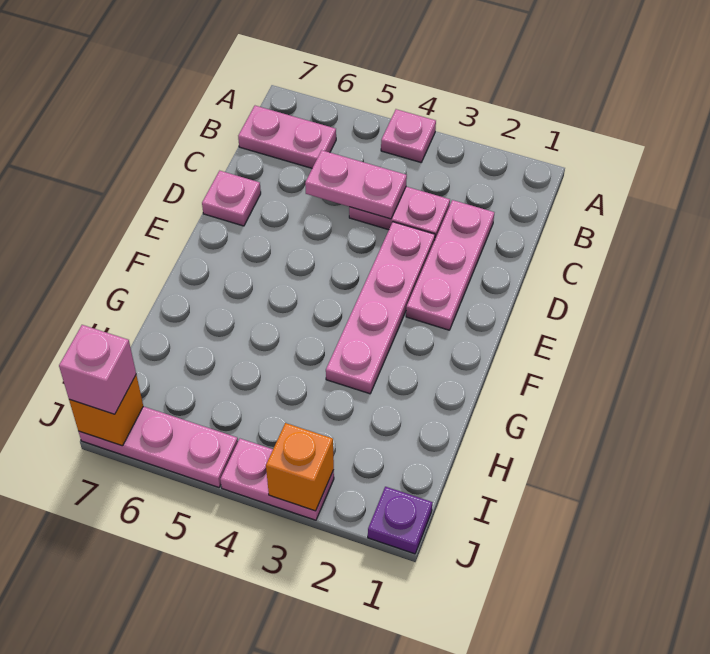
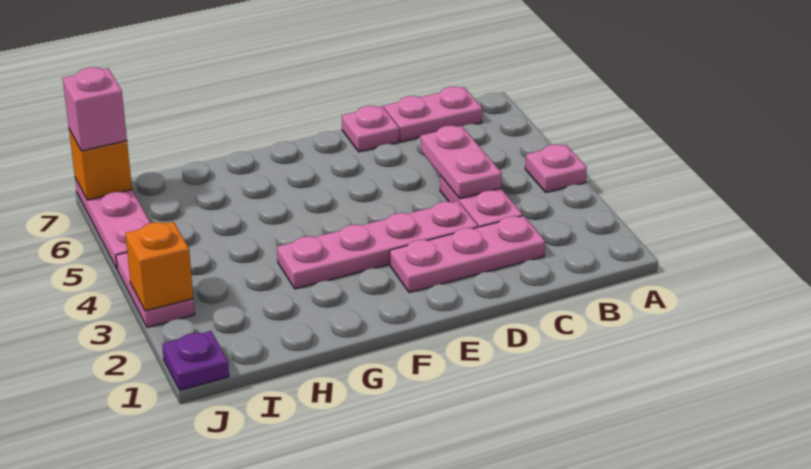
pink 1x2 plate [238,106,336,168] -> pink 1x2 plate turned to [384,87,482,142]

